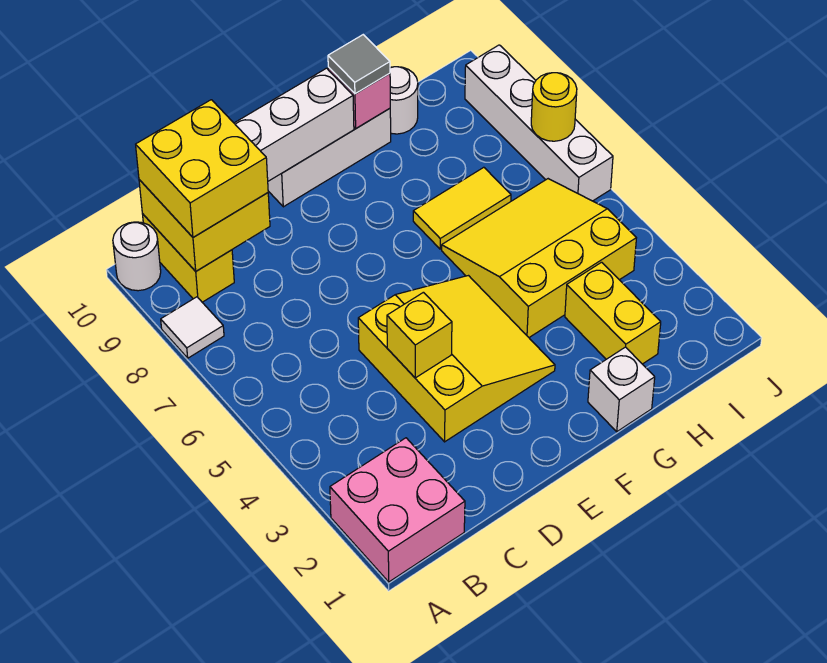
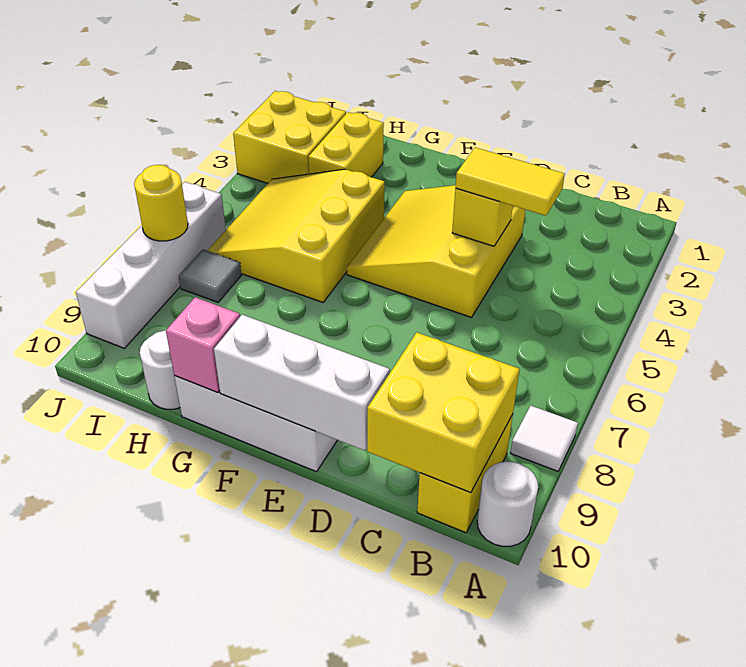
pink 2x2 brick [330,438,465,582] -> none
yellow 2x2 brick [136,100,268,237] -> yellow 2x2 brick moved to [233,91,346,183]
white 1x1 brick [588,347,655,432] -> none
yellow 3x3 slope [442,179,636,337] -> yellow 3x3 slope turned to [207,169,385,302]
yellow 1x2 tile [413,167,511,249] -> yellow 1x2 tile moved to [455,147,565,216]
grey 1x1 tile [328,35,390,94] -> grey 1x1 tile moved to [179,249,241,302]

